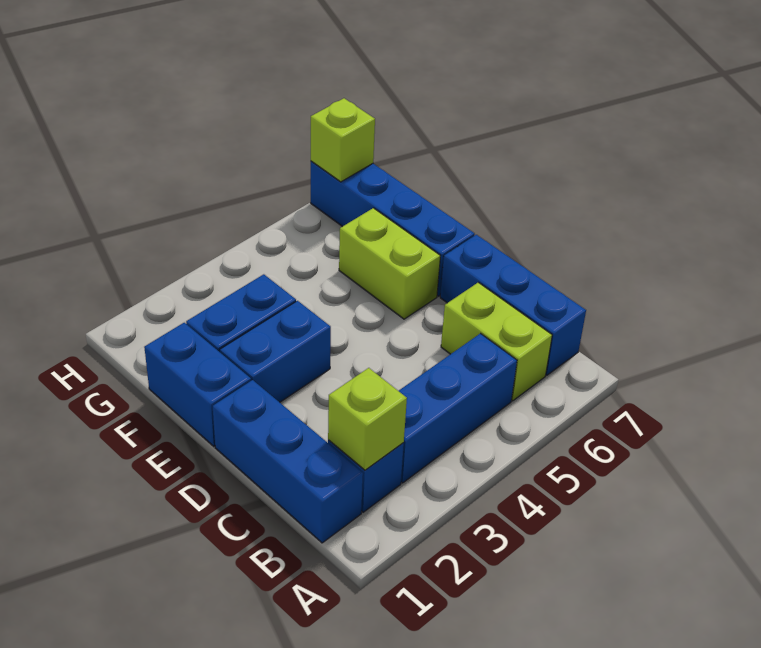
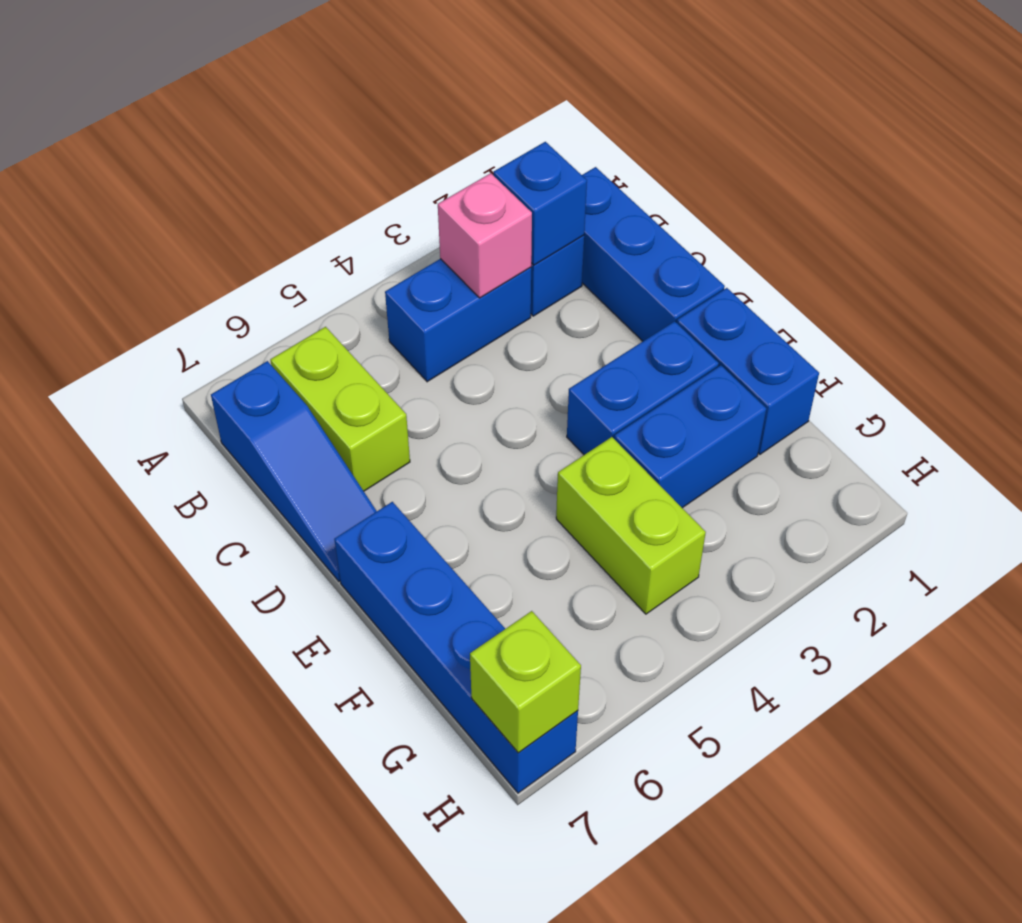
lime 1x1 brick [328,368,407,470] -> blue 1x1 brick [494,142,587,265]
blue 1x3 brick [399,334,517,483] -> blue 1x2 brick [385,259,531,382]
none -> pink 1x1 brick [438,173,532,298]
blue 1x3 brick [440,235,586,375] -> blue 1x3 slope [211,361,377,581]
lime 1x2 brick [339,208,440,319] -> lime 1x2 brick moved to [556,437,706,614]

